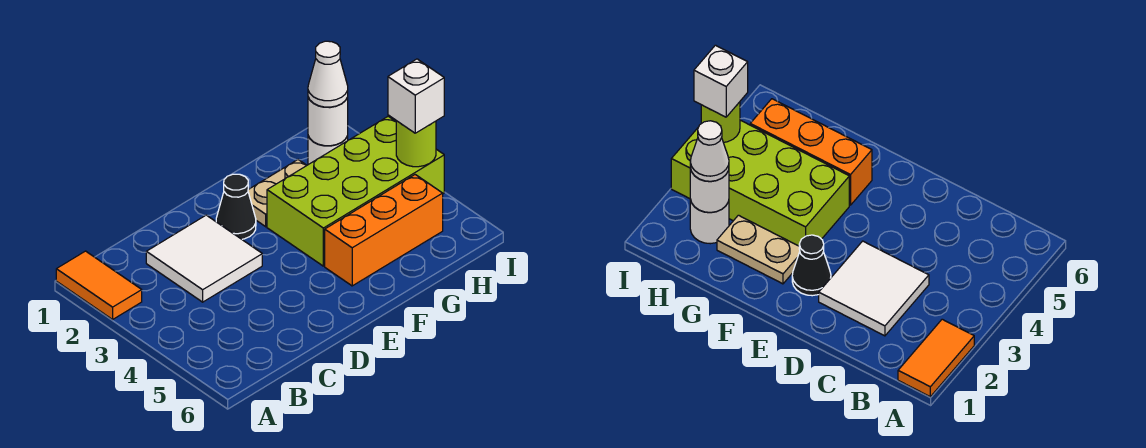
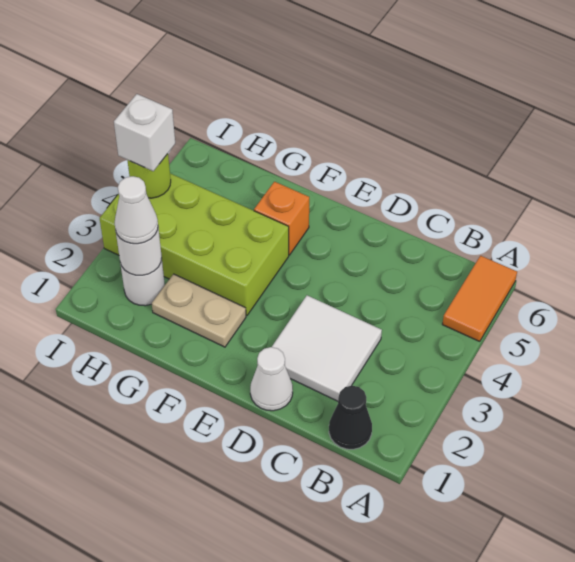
orange 1x2 tile [56,251,142,319] -> orange 1x2 tile moved to [442,256,517,341]
none -> white 1x1 cone [250,347,293,411]
black 1x1 cone [216,174,256,239] -> black 1x1 cone moved to [329,386,372,449]
orange 1x3 brick [325,175,443,286] -> orange 1x1 brick [254,182,309,255]

